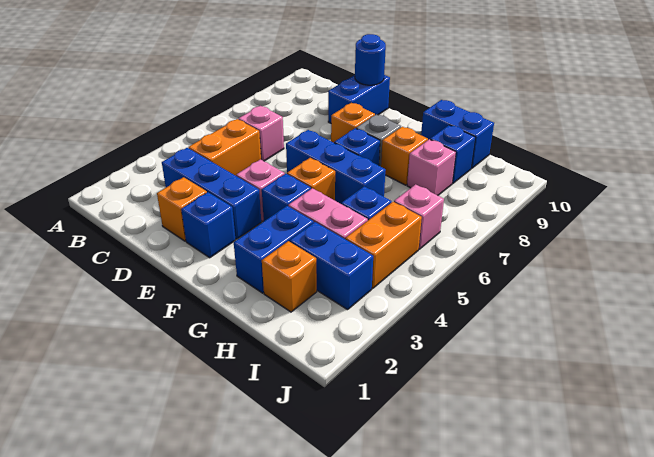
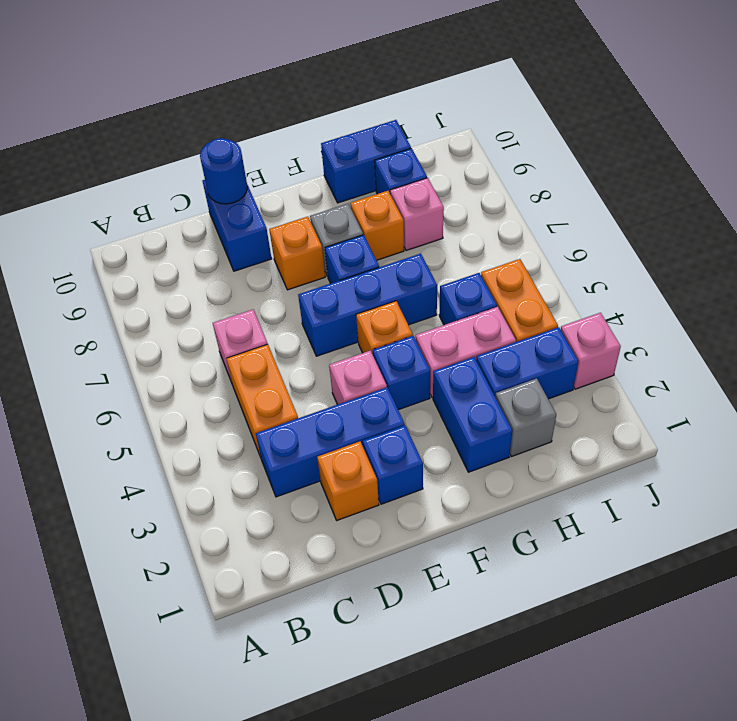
orange 1x1 brick [262,241,317,312] -> grey 1x1 brick [495,378,556,457]
pink 1x1 brick [394,184,444,249] -> pink 1x1 brick moved to [561,313,621,389]

